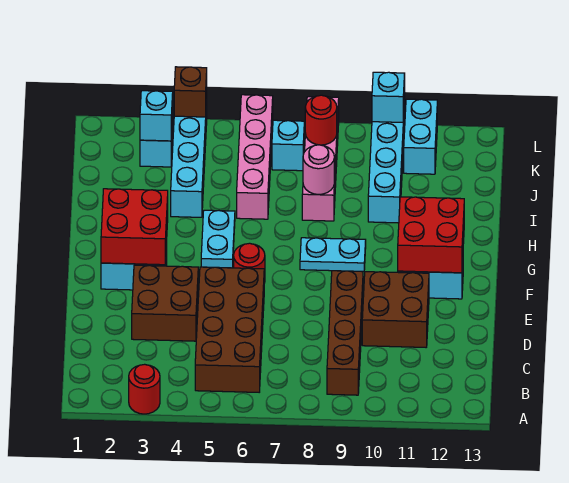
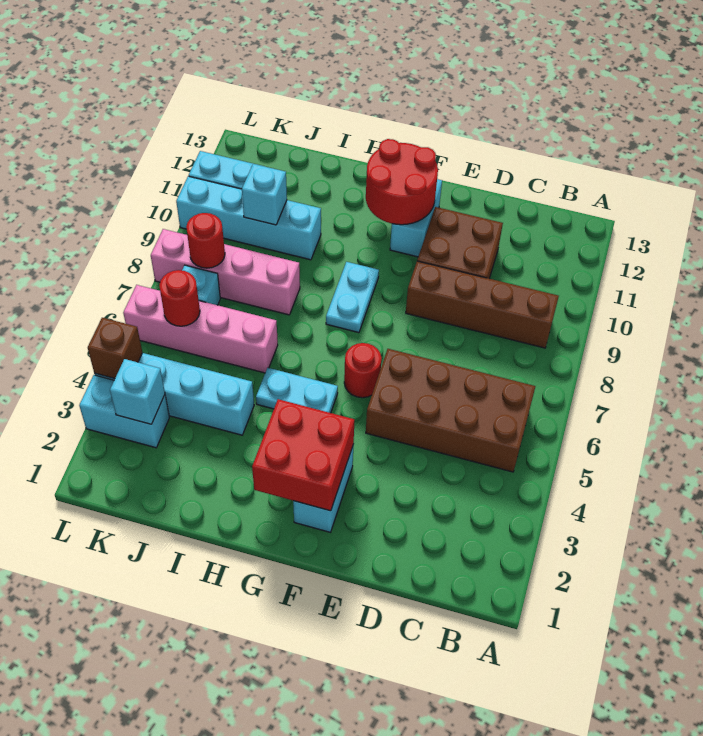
red 1x1 round brick [129,364,160,414] -> red 1x1 round brick moved to [159,270,200,326]
brown 2x2 brick [132,265,198,341] -> none
red 2x2 brick [398,197,464,273] -> red 2x2 round brick [366,139,438,225]
pink 1x1 round brick [303,145,334,195] -> none
cyan 1x1 brick [372,72,405,122] -> cyan 1x1 brick moved to [242,164,287,225]

